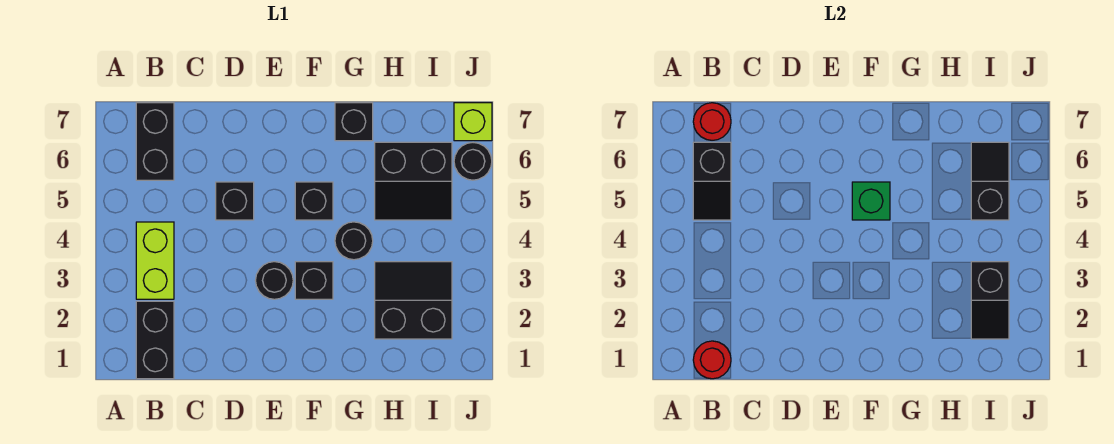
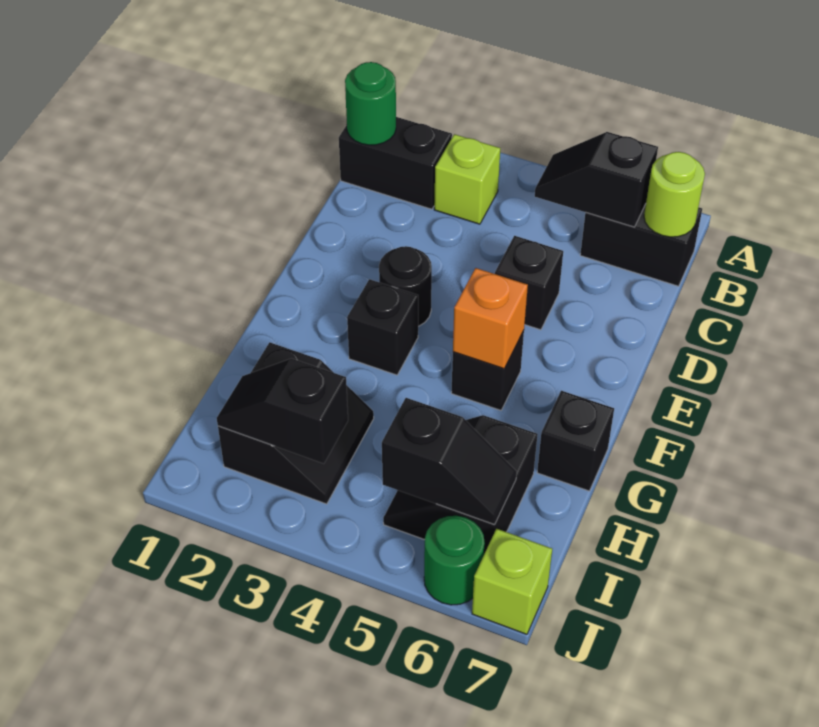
red 1x1 round brick [693,341,731,379] -> green 1x1 round brick [345,62,396,145]
lime 1x2 brick [136,222,174,299] -> lime 1x1 brick [434,134,500,224]
red 1x1 round brick [693,103,731,140] -> lime 1x1 round brick [644,152,705,237]
green 1x1 brick [852,182,890,220] -> orange 1x1 brick [453,268,528,369]
black 1x1 round brick [335,222,373,260] -> none
black 1x1 round brick [454,143,492,180] -> green 1x1 round brick [424,516,485,605]

